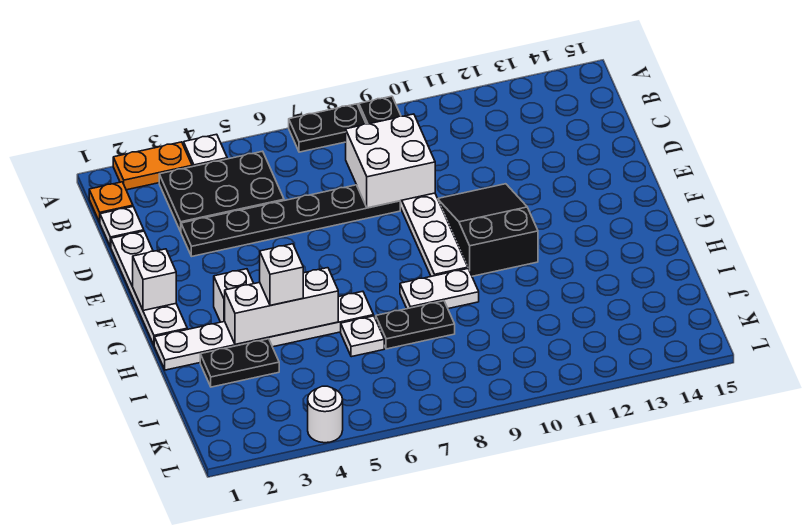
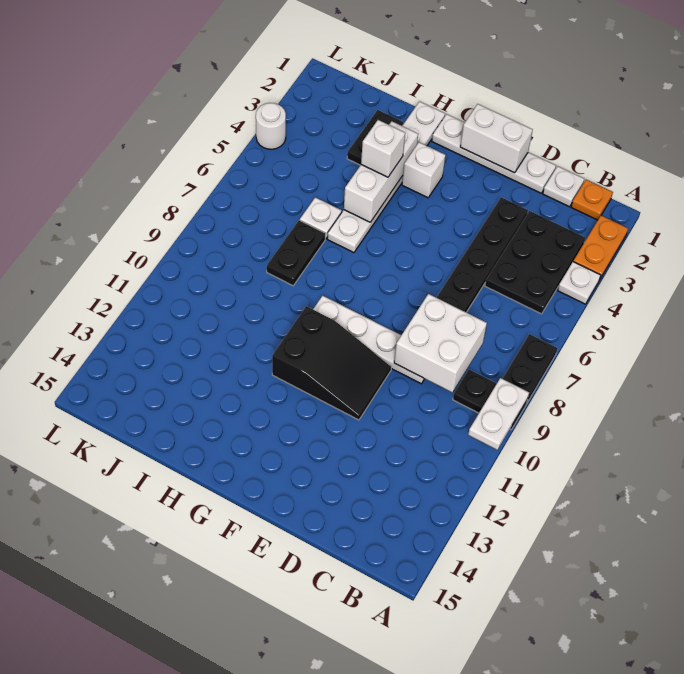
white 1x1 brick [133,249,176,311] -> white 1x2 brick [460,104,533,173]
white 1x2 plate [400,269,479,309] -> white 1x2 plate moved to [468,378,529,450]

